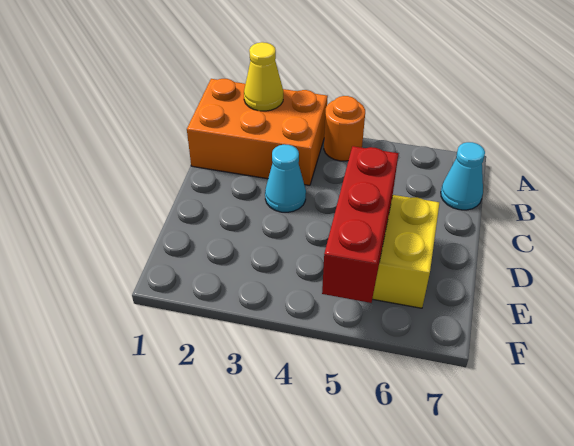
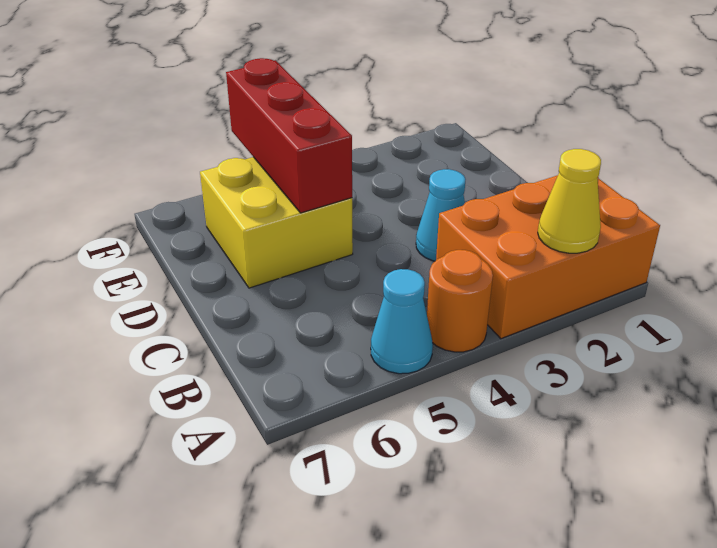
cyan 1x1 cone [441,142,485,210] -> cyan 1x1 cone moved to [371,269,433,374]

